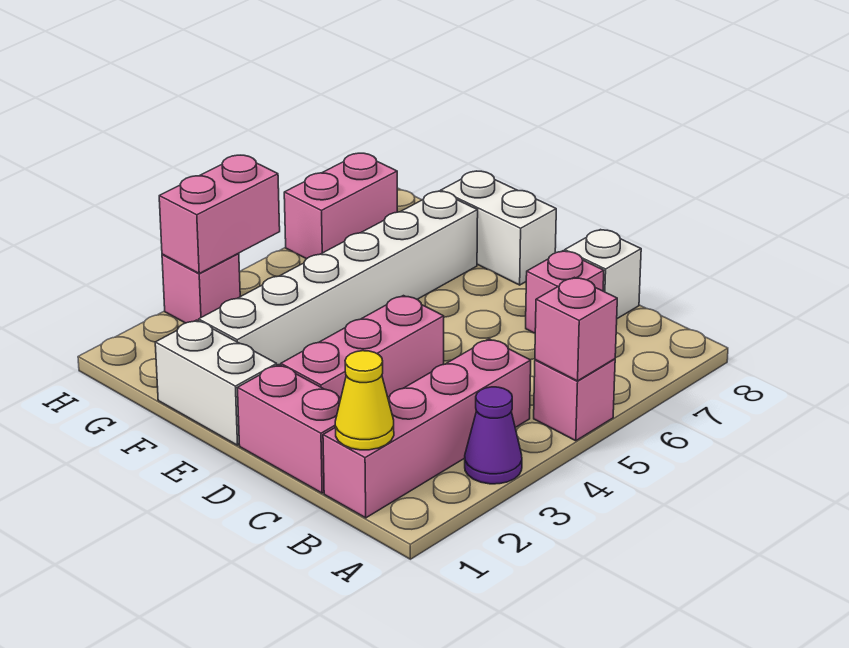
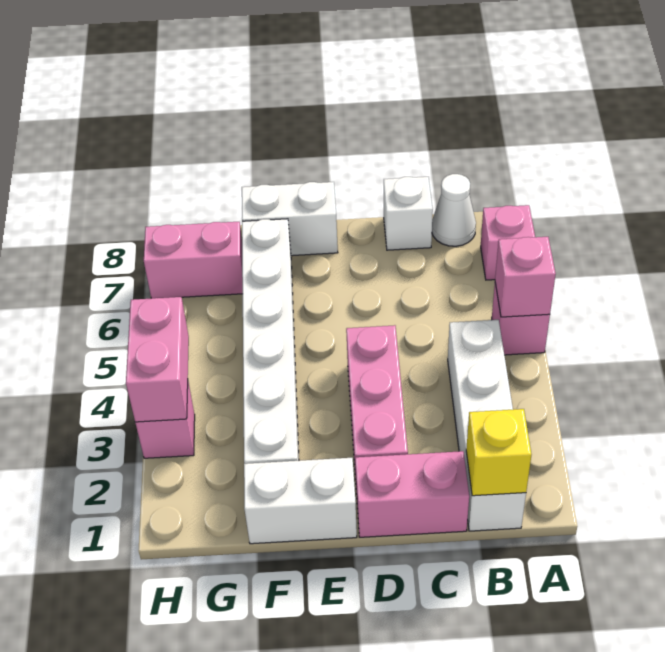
purple 1x1 cone [465,387,522,484] -> none
pink 1x4 brick [323,339,531,518] -> white 1x4 brick [448,320,526,531]
yellow 1x1 cone [335,351,394,450] -> yellow 1x1 brick [466,409,531,496]
none -> white 1x1 cone [432,174,476,246]
pink 1x1 brick [526,251,604,333] -> pink 1x1 brick moved to [481,205,535,280]
pink 1x2 brick [284,153,397,259] -> pink 1x2 brick turned to [144,222,243,298]

